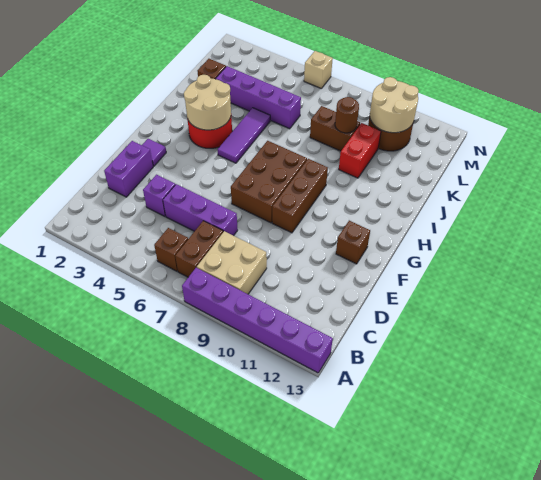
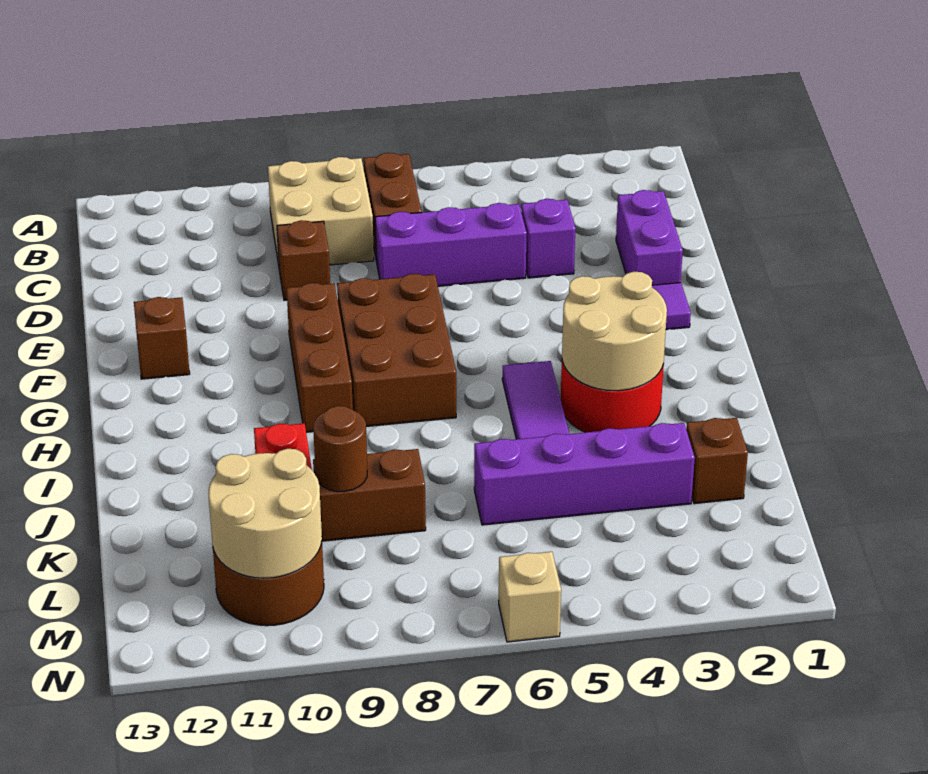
purple 1x6 brick [182,268,333,373] -> none
brown 1x1 brick [154,228,188,271] -> brown 1x1 brick moved to [277,220,330,300]

